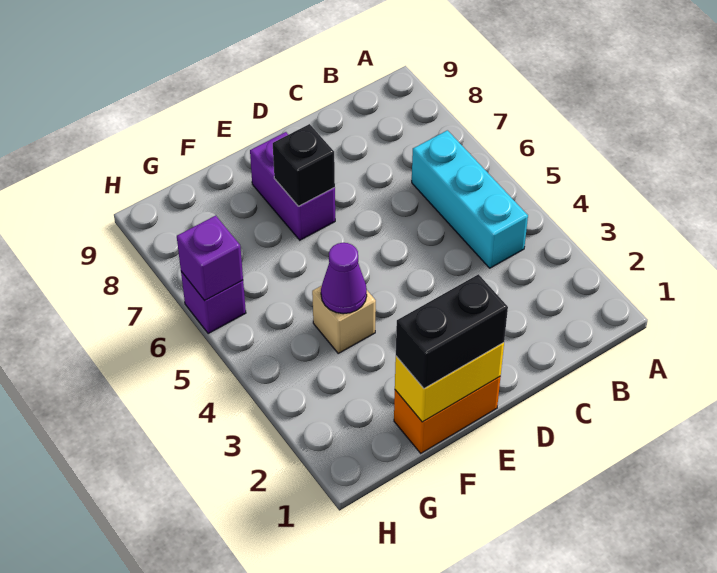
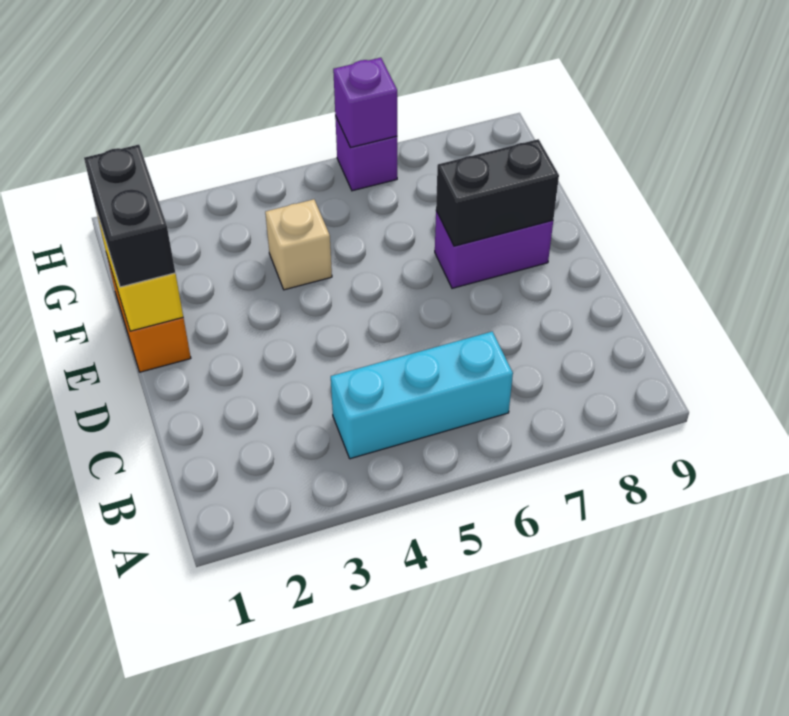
black 1x1 brick [273,124,335,206] -> black 1x2 brick [436,139,559,246]
purple 1x1 cone [321,243,367,314] -> none

